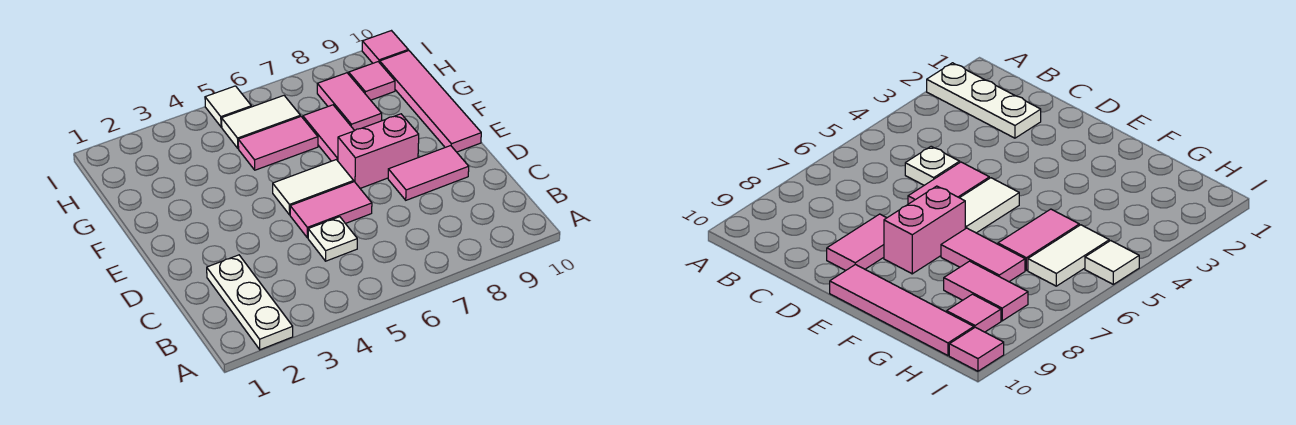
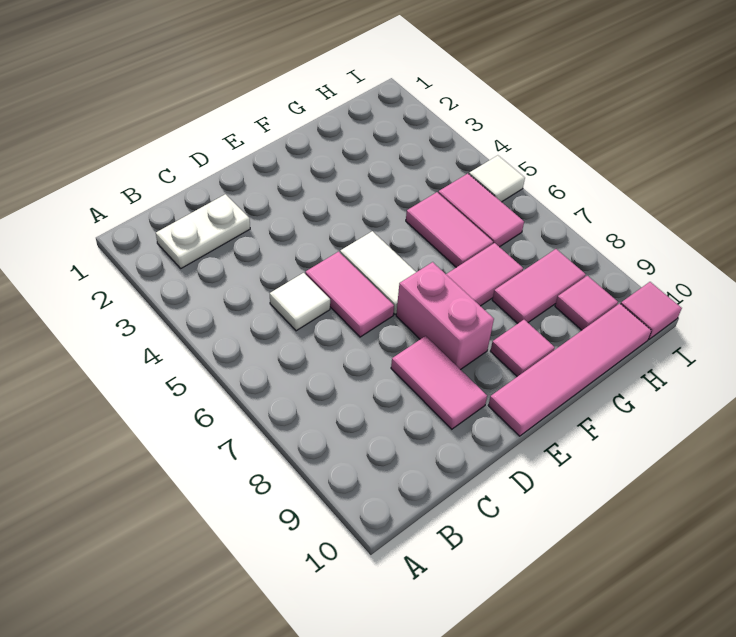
white 1x3 plate [207,255,293,350] -> white 1x2 plate [156,194,250,268]
white 1x1 plate [308,217,357,261] -> white 1x1 tile [270,273,330,331]
none -> pink 1x1 tile [490,320,555,377]
white 1x2 tile [222,96,300,148] -> pink 1x2 tile [438,174,524,247]

